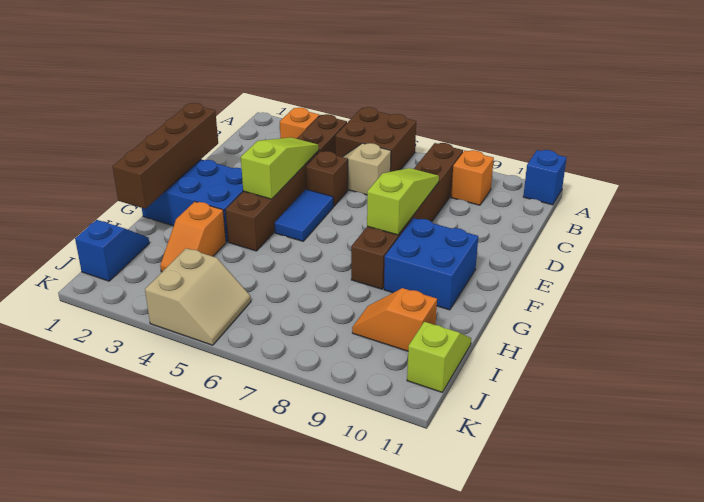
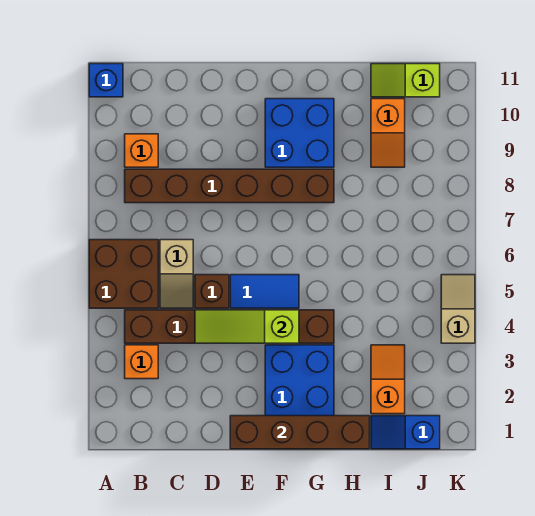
lime 1x3 slope [367,168,439,235] -> none
orange 1x2 slope [160,202,226,272] -> orange 1x2 slope turned to [371,345,405,414]
tan 2x2 slope [145,248,251,345] -> tan 1x2 slope [441,275,475,343]

